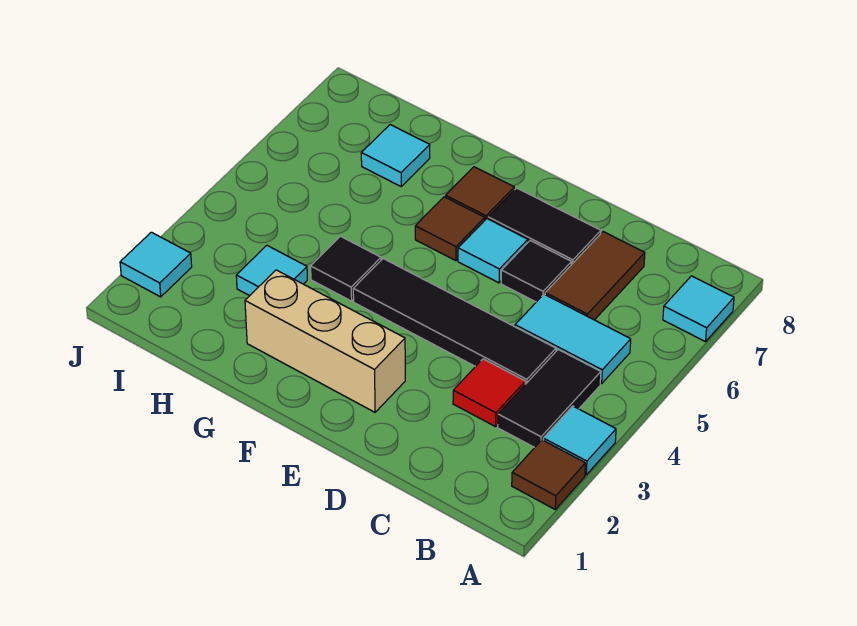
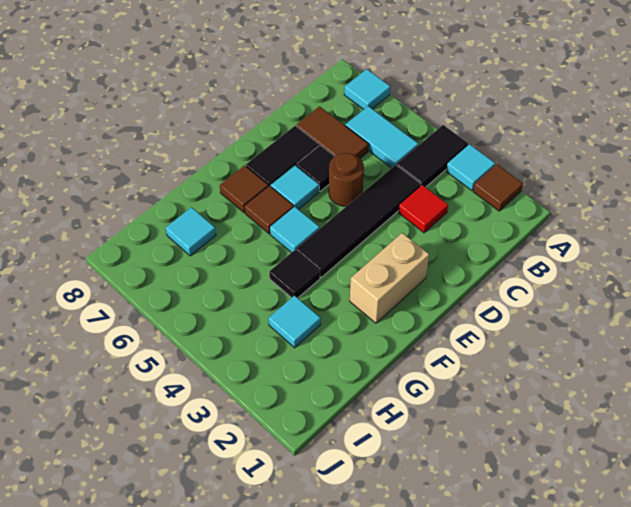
black 1x2 tile [498,349,601,448] -> black 1x2 tile turned to [397,125,468,187]
cyan 1x2 tile [515,294,631,384] -> cyan 1x2 tile turned to [346,106,418,168]
none -> brown 1x1 round brick [329,153,364,206]
tan 1x3 brick [245,270,405,412] -> tan 1x2 brick [350,233,429,323]
cyan 1x1 tile [120,232,192,297] -> cyan 1x1 tile moved to [270,207,320,253]

